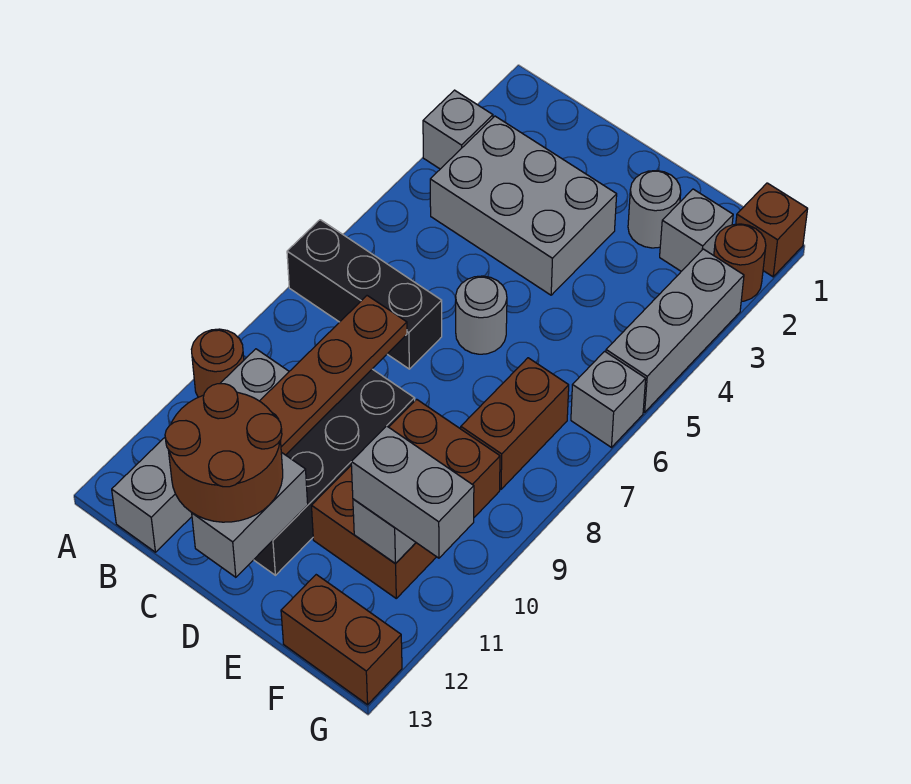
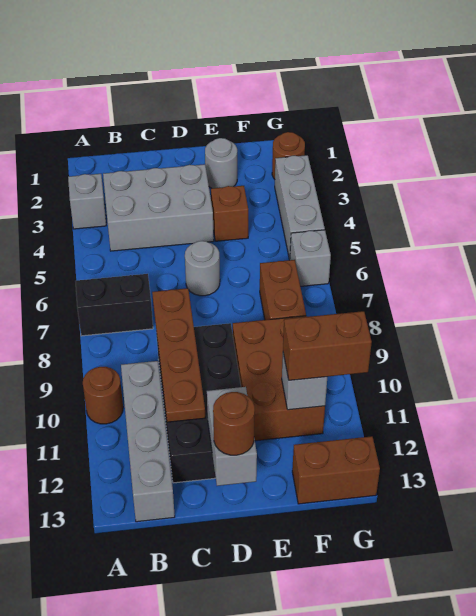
black 1x3 brick [287,220,442,369] -> black 1x2 brick [75,274,153,336]
brown 2x2 round brick [165,384,283,522] -> brown 1x1 round brick [213,392,255,455]
grey 1x1 brick [660,189,733,271] -> none
grey 1x2 brick [351,426,474,558] -> brown 1x2 brick [283,311,372,380]
brown 1x1 brick [736,183,808,277] -> brown 1x1 brick moved to [211,186,248,241]

